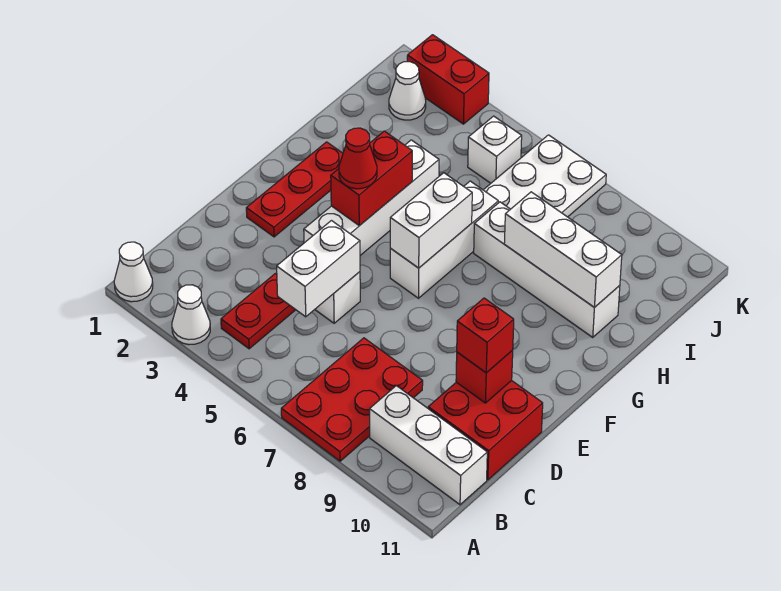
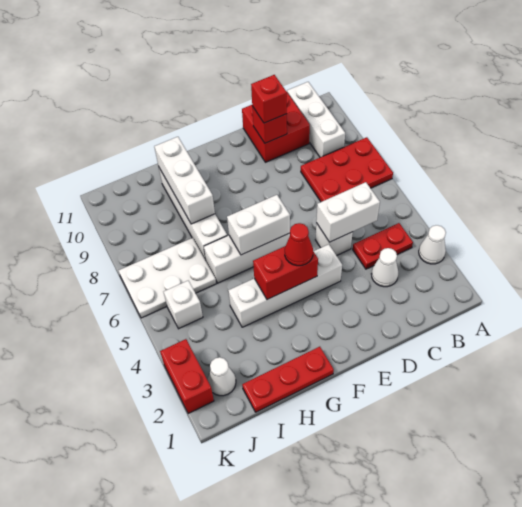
white 1x1 cone [114,242,153,302] -> white 1x1 cone moved to [371,248,398,287]
red 1x3 plate [246,142,343,237] -> red 1x3 plate moved to [242,347,334,412]

